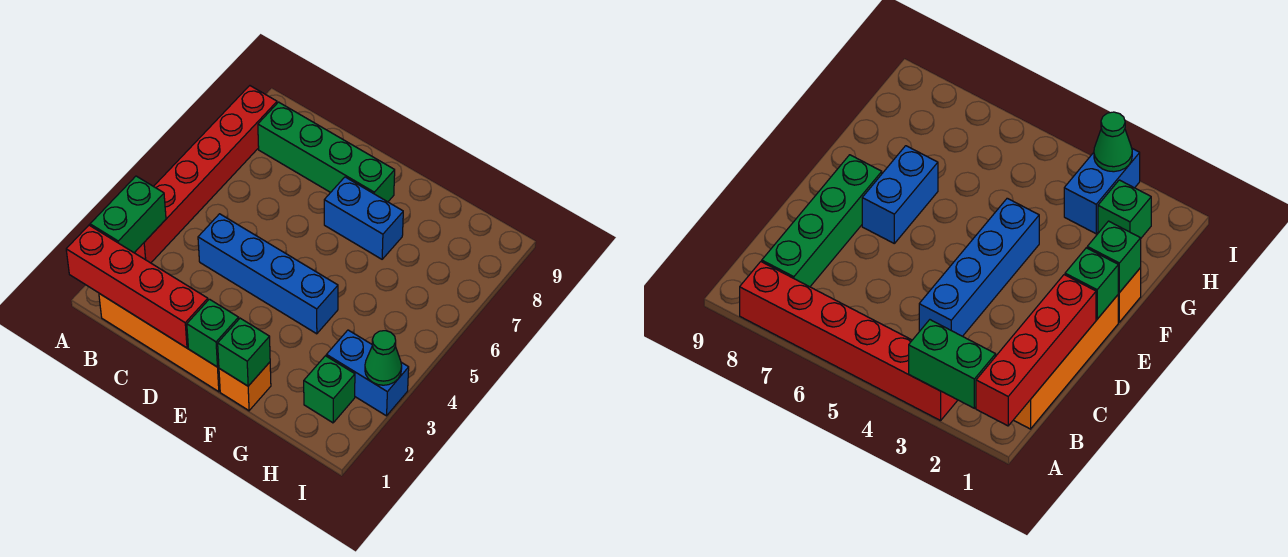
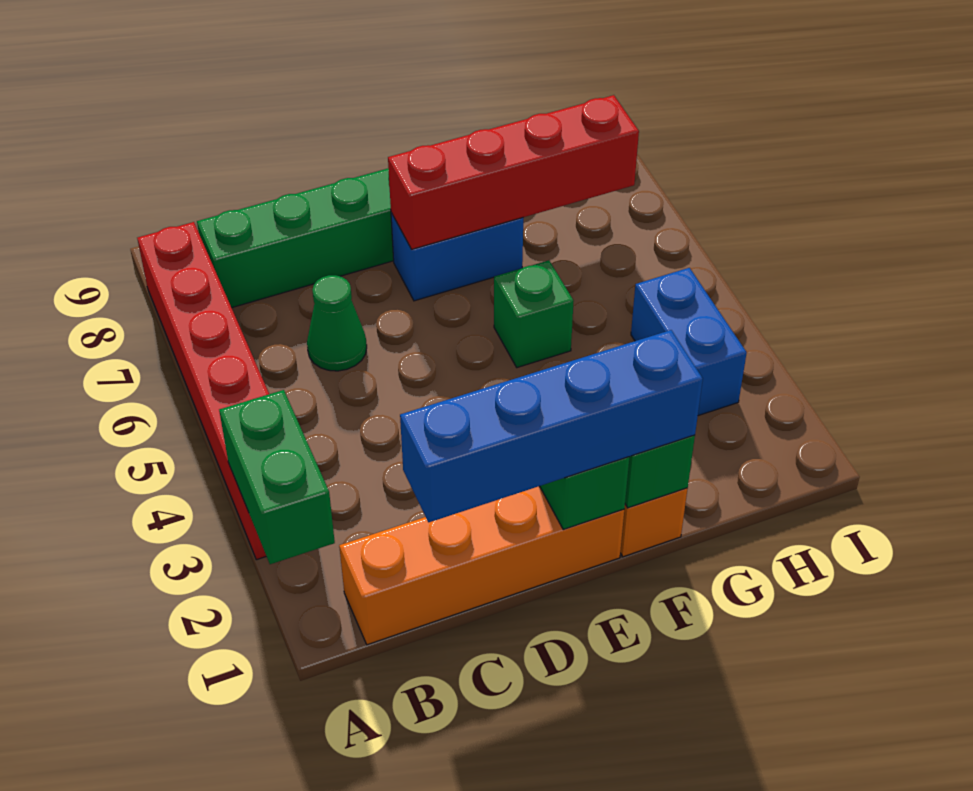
red 1x4 brick [66,225,208,348] -> red 1x4 brick moved to [388,95,639,249]
blue 1x4 brick [198,214,338,334] -> blue 1x4 brick moved to [400,330,703,522]
green 1x1 brick [304,356,355,423] -> green 1x1 brick moved to [494,260,574,368]
blue 1x2 brick [326,330,409,416] -> blue 1x2 brick turned to [631,268,747,416]
green 1x1 cone [365,331,402,385] -> green 1x1 cone moved to [307,275,367,371]

